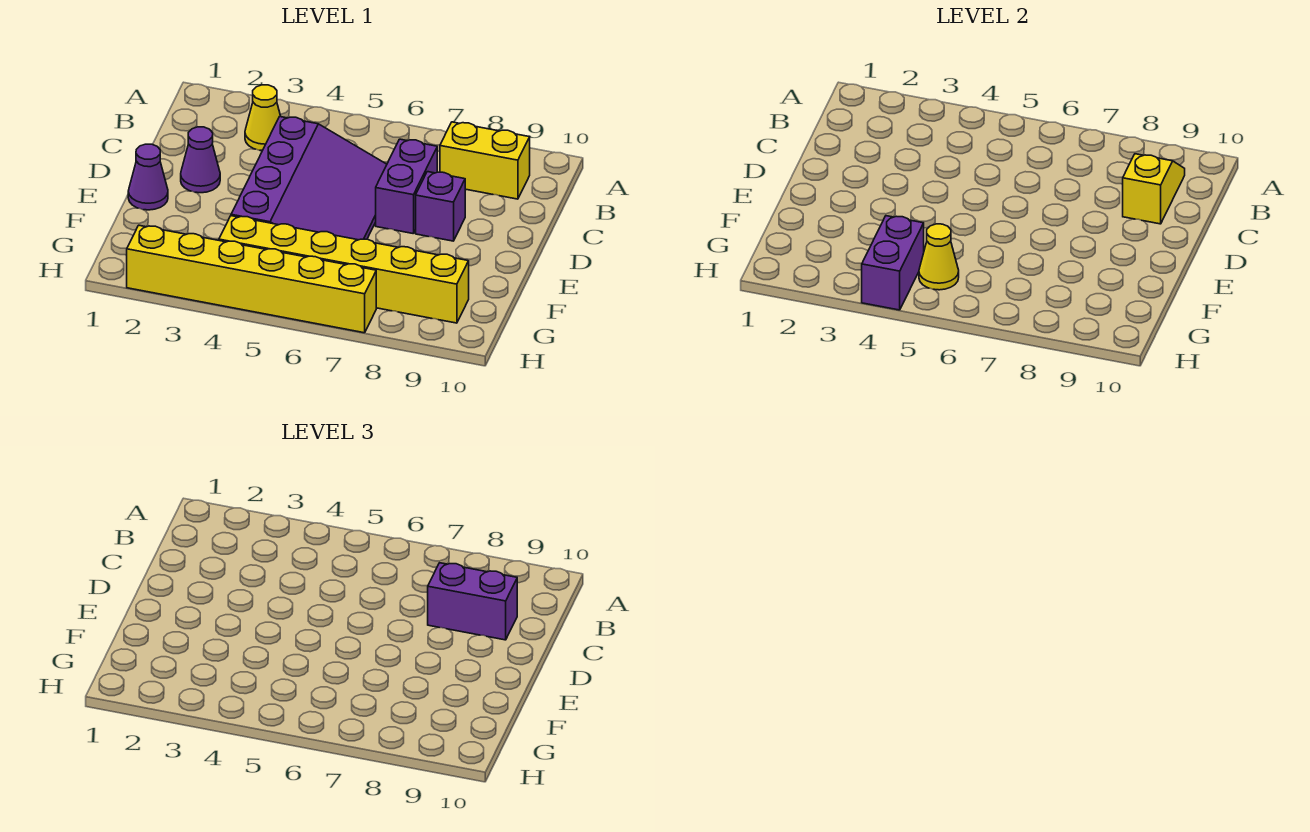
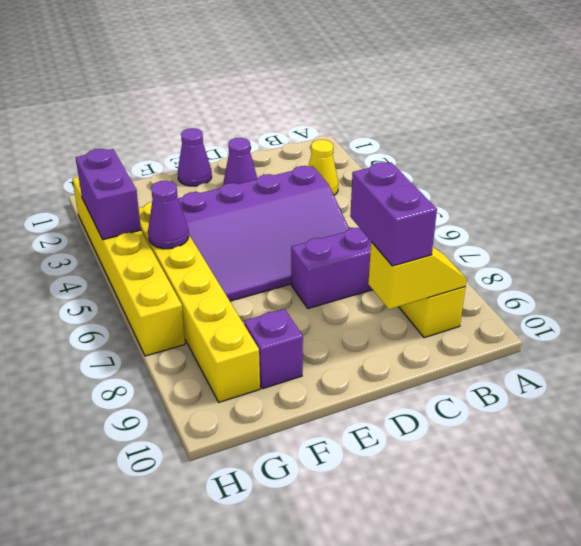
purple 1x1 brick [416,172,465,241] -> purple 1x1 brick moved to [244,309,303,389]
purple 1x2 brick [862,216,924,310] -> purple 1x2 brick turned to [75,149,141,240]
yellow 1x1 cone [919,224,959,290] -> purple 1x1 cone [148,181,189,249]

